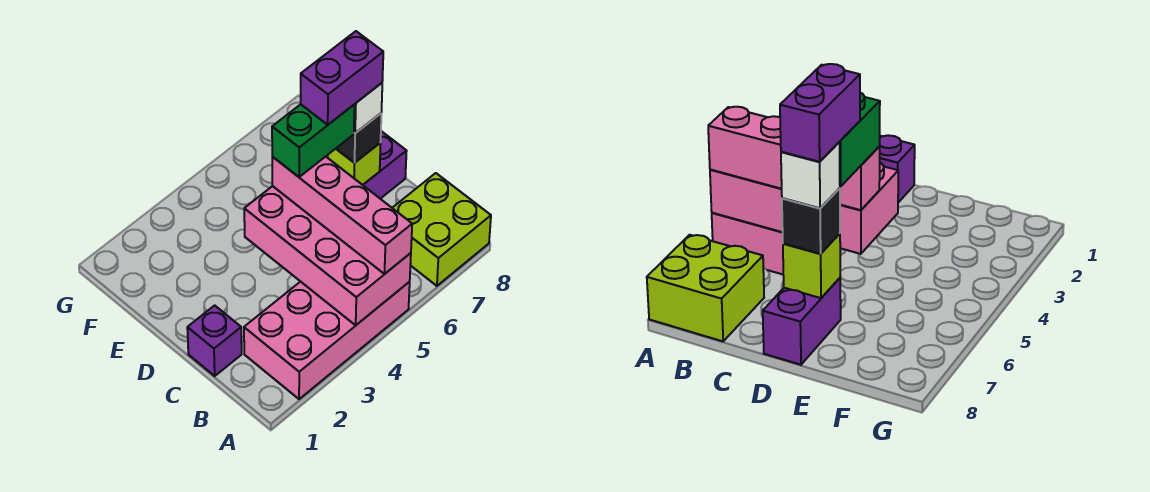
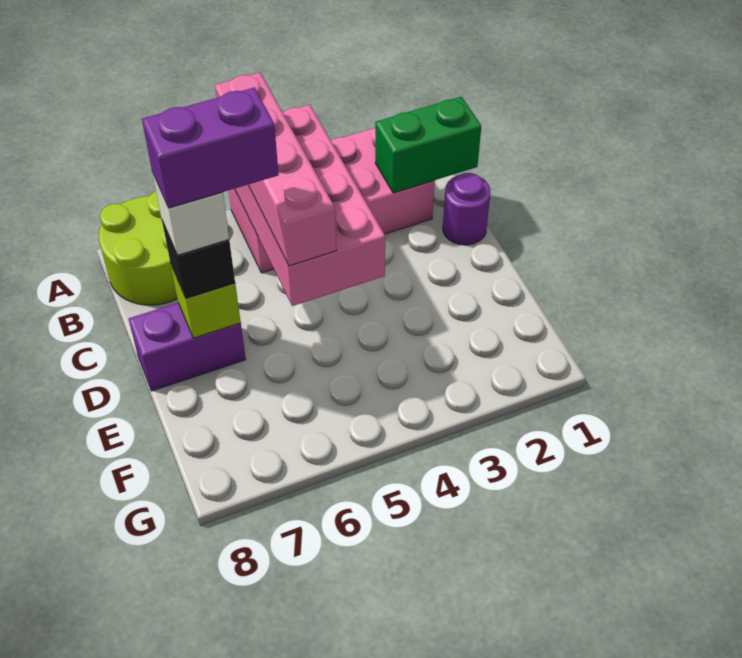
lime 2x2 brick [393,173,491,286] -> lime 2x2 round brick [99,192,177,305]
purple 1x1 brick [187,305,242,376] -> purple 1x1 round brick [443,173,491,245]
green 1x2 brick [272,104,354,177] -> green 1x2 brick moved to [375,97,481,193]

